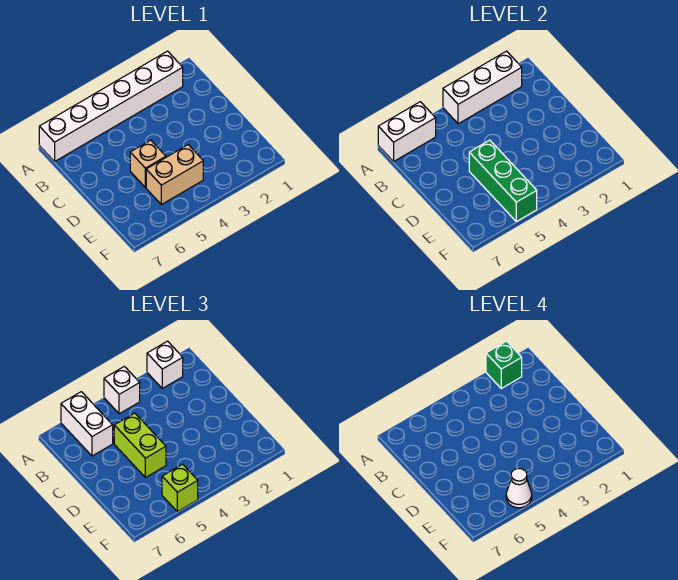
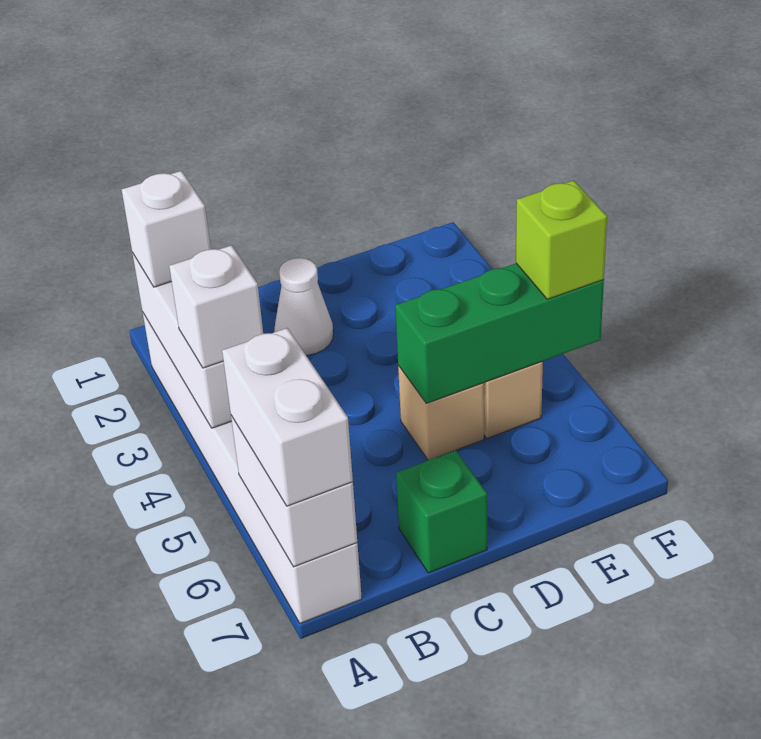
green 1x1 brick [486,341,522,388] -> green 1x1 brick moved to [396,450,487,573]
white 1x2 brick [61,392,113,456] -> white 1x2 brick turned to [222,328,353,506]
lime 1x2 brick [114,413,166,478] -> none
white 1x1 cone [506,468,532,508] -> white 1x1 cone moved to [274,258,333,356]

